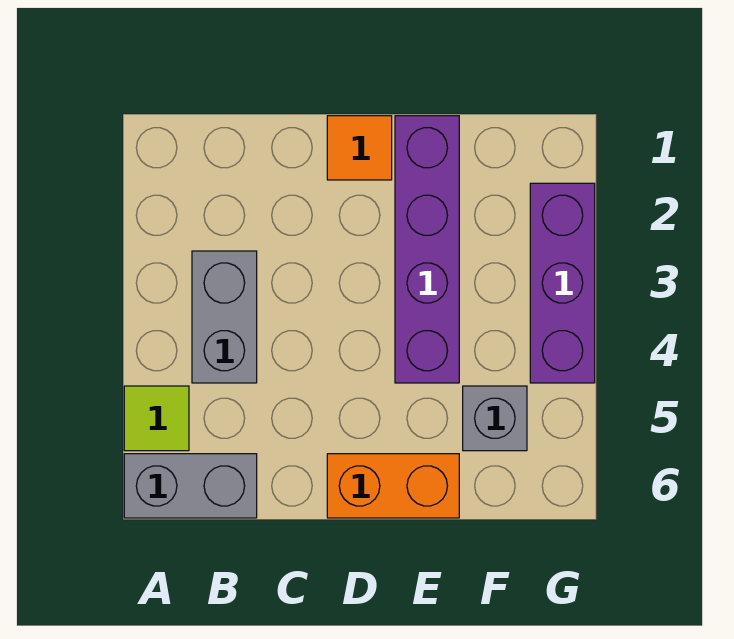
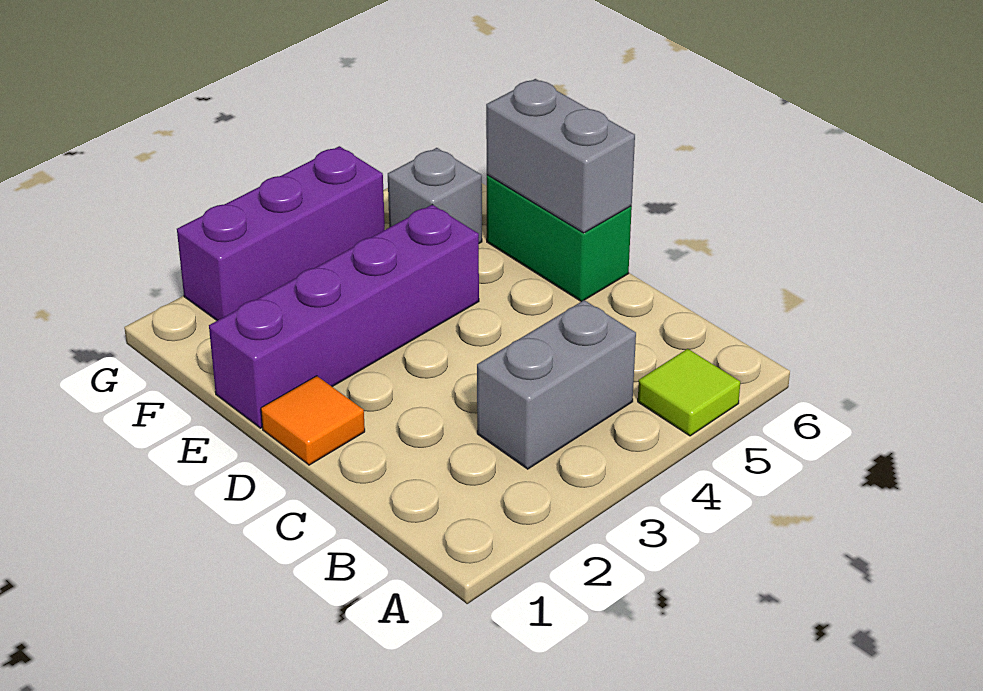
grey 1x2 brick [124,454,257,518] -> grey 1x2 brick moved to [486,79,635,233]
orange 1x2 brick [327,454,459,518] -> green 1x2 brick [487,175,632,302]

